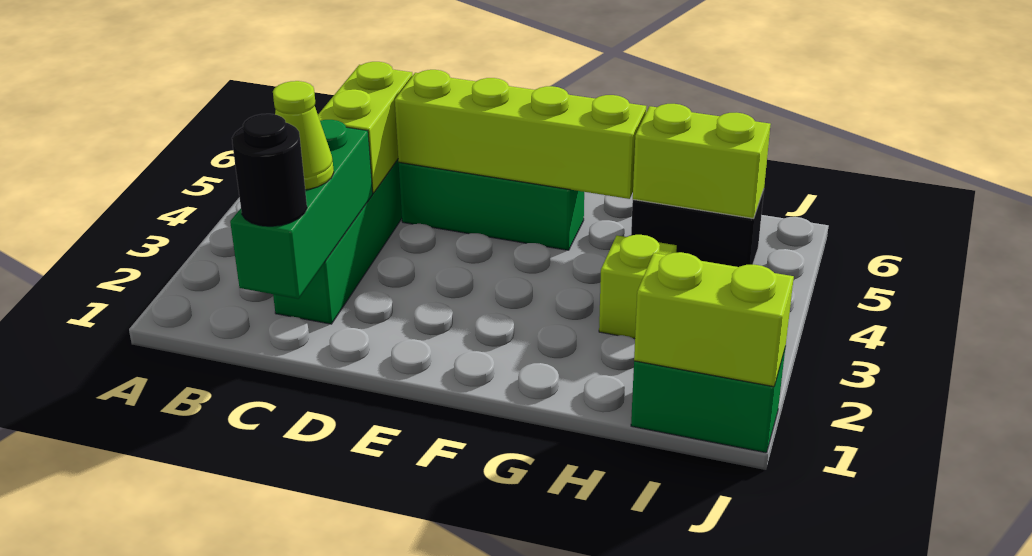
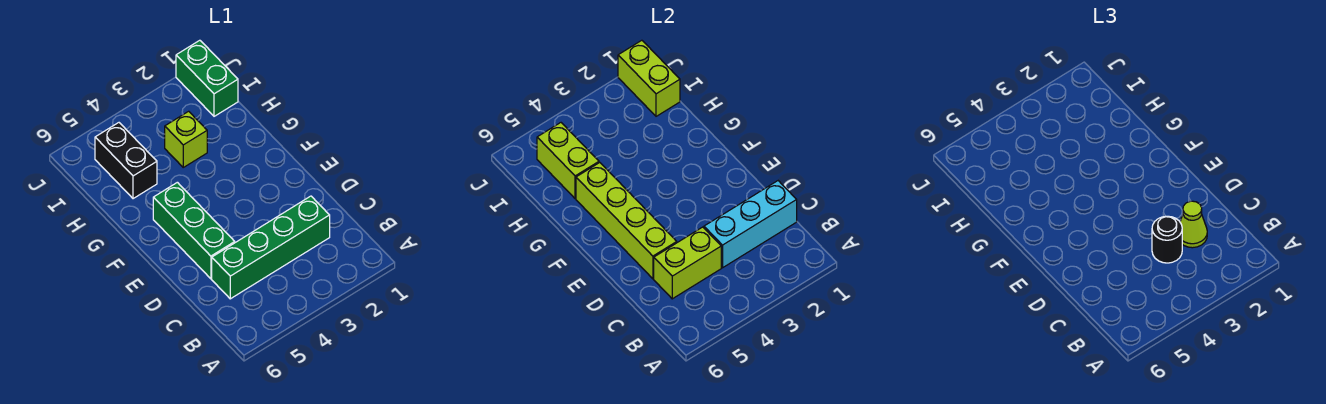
green 1x3 brick [230,120,373,299] -> cyan 1x3 brick [704,181,797,268]
black 1x1 round brick [232,114,307,226] -> black 1x1 round brick moved to [1152,216,1182,263]

